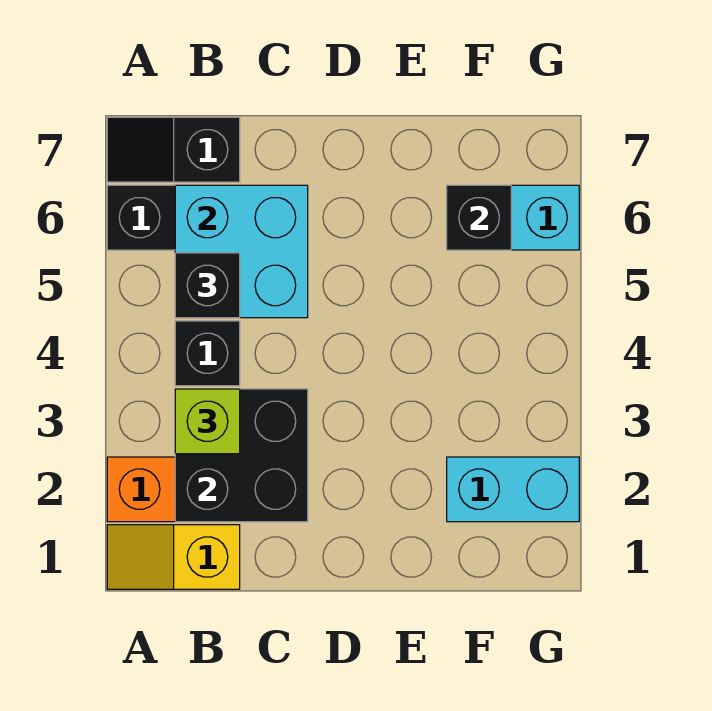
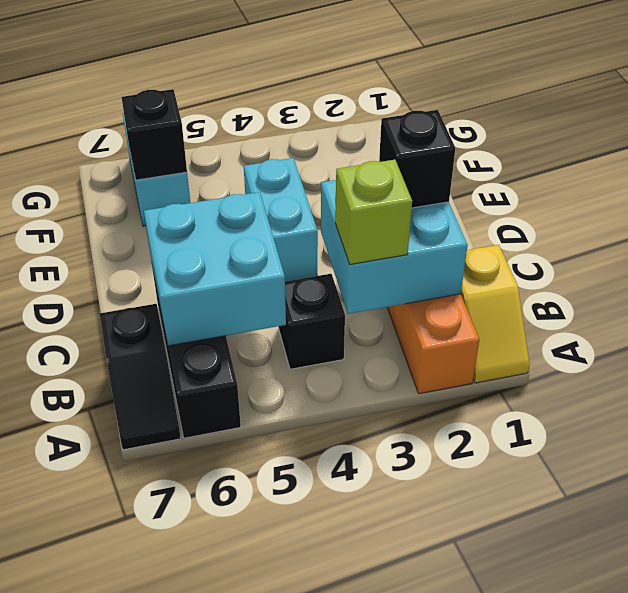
black 2x2 brick [175,389,308,522] -> cyan 2x2 brick [321,180,468,314]
black 1x1 brick [175,253,240,318] -> black 1x1 brick moved to [379,110,455,208]
cyan 1x2 brick [447,457,579,522] -> cyan 1x2 brick moved to [244,158,318,281]

